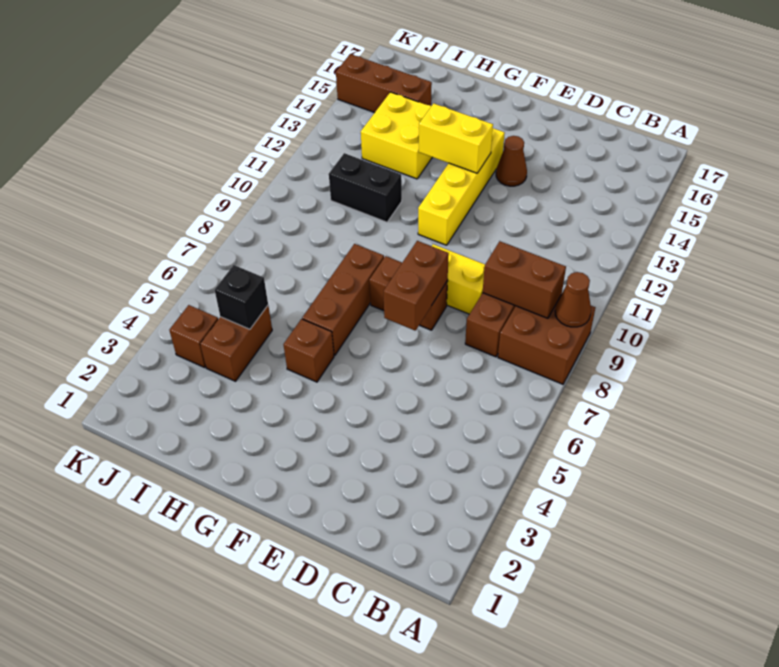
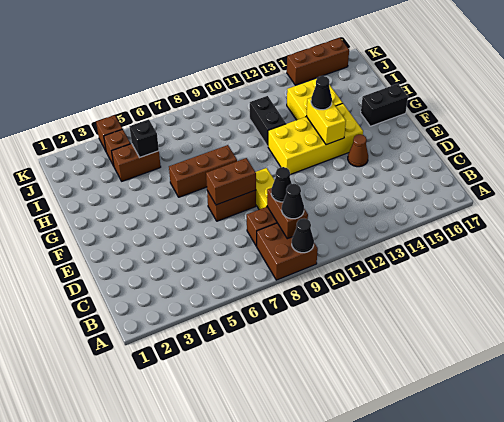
brown 1x1 cone [555,272,591,327] -> black 1x1 cone [292,219,314,253]
none -> black 1x1 cone [282,184,304,219]
none -> black 1x1 cone [271,167,292,202]
brown 1x2 brick [369,256,448,330] -> brown 1x2 brick turned to [207,190,256,221]
yellow 1x4 brick [418,128,505,245] -> yellow 2x4 brick [268,104,363,175]
brown 1x1 brick [283,319,334,382] -> brown 1x1 brick moved to [96,115,122,151]
none -> black 1x1 cone [311,76,332,110]
none -> black 1x2 brick [361,84,408,126]
brown 1x3 brick [336,54,432,113] -> brown 1x3 brick turned to [287,38,349,85]

